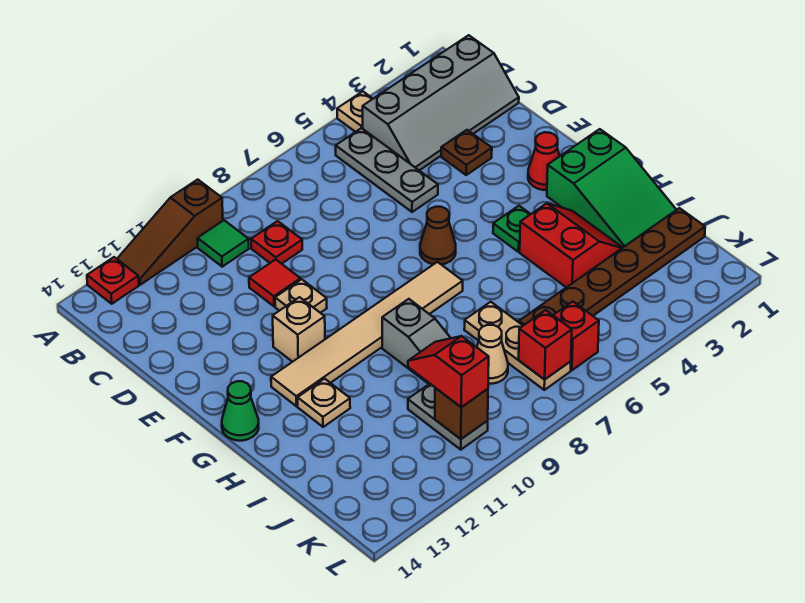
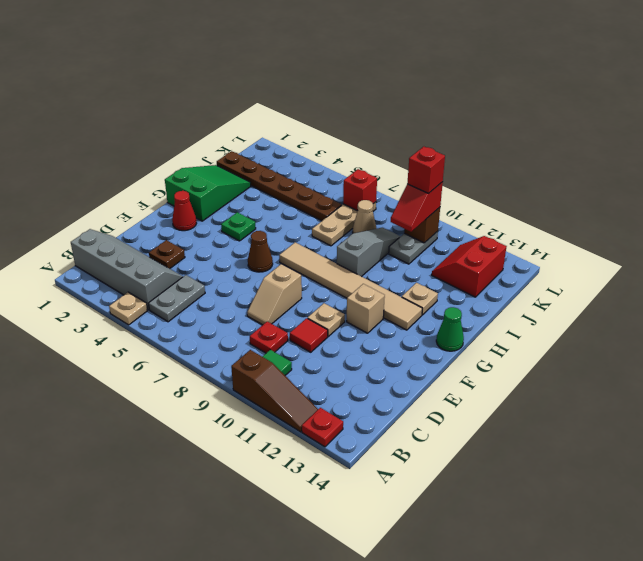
grey 1x3 plate [336,128,438,212] -> grey 1x2 plate [148,275,205,322]
none -> tan 1x2 slope [247,264,302,325]
red 2x2 slope [520,203,623,287] -> red 2x2 slope moved to [432,236,507,297]
red 1x1 brick [553,302,599,370] -> red 1x1 brick moved to [407,147,445,194]

